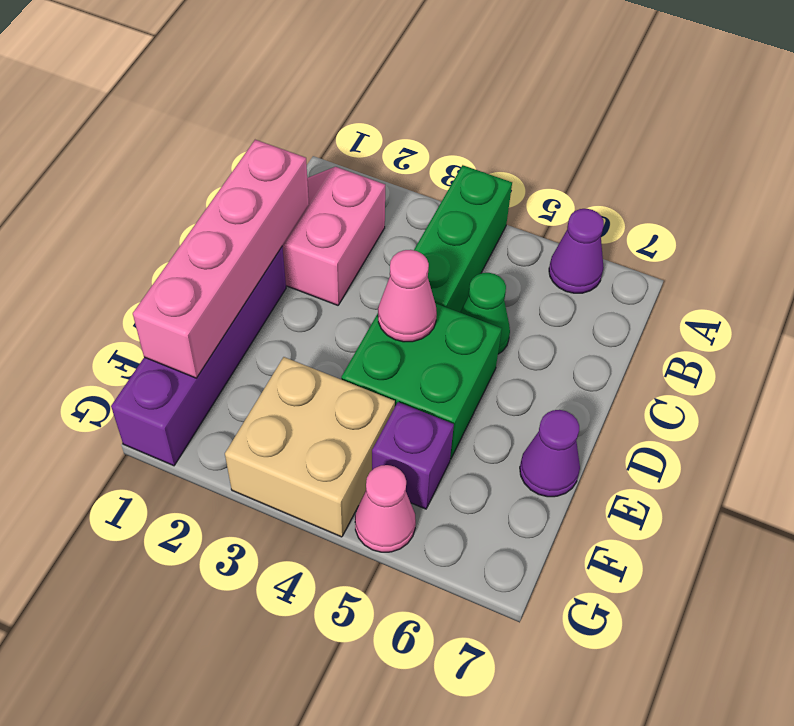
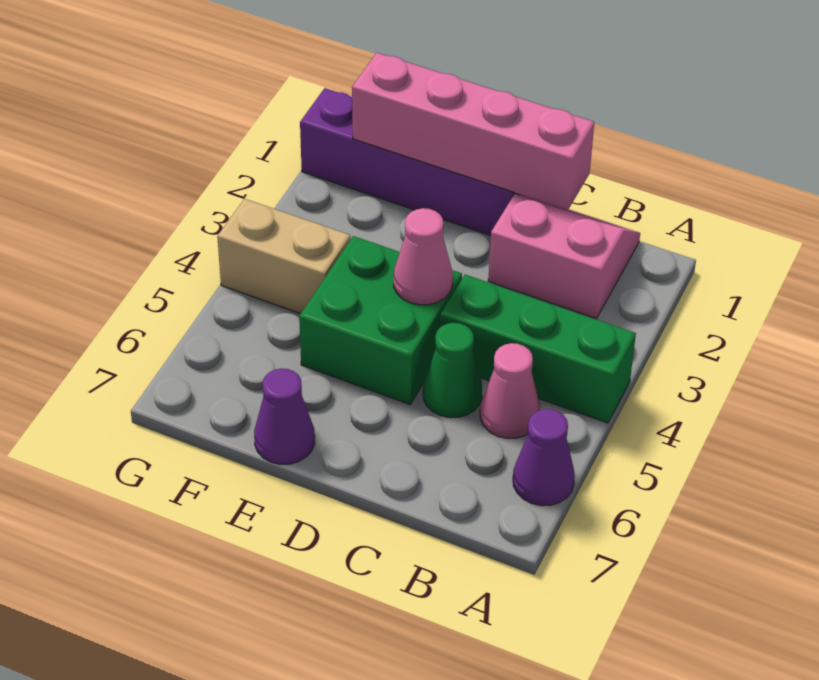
tan 2x2 brick [225,357,395,537] -> tan 1x2 brick [217,199,350,314]
purple 1x1 brick [372,402,454,509] -> none
pink 1x1 cone [355,465,416,552] -> pink 1x1 cone moved to [480,343,540,438]

